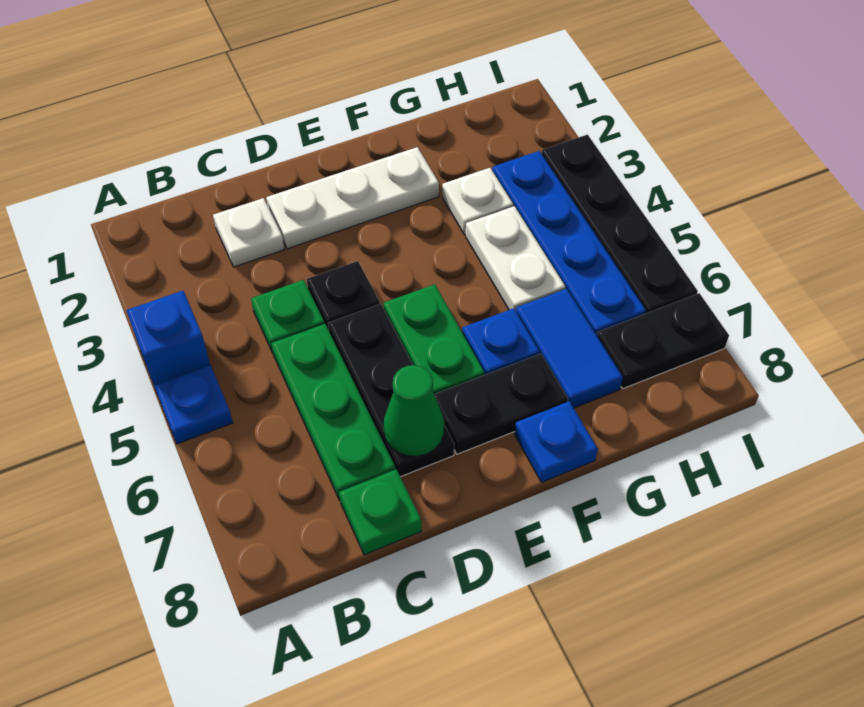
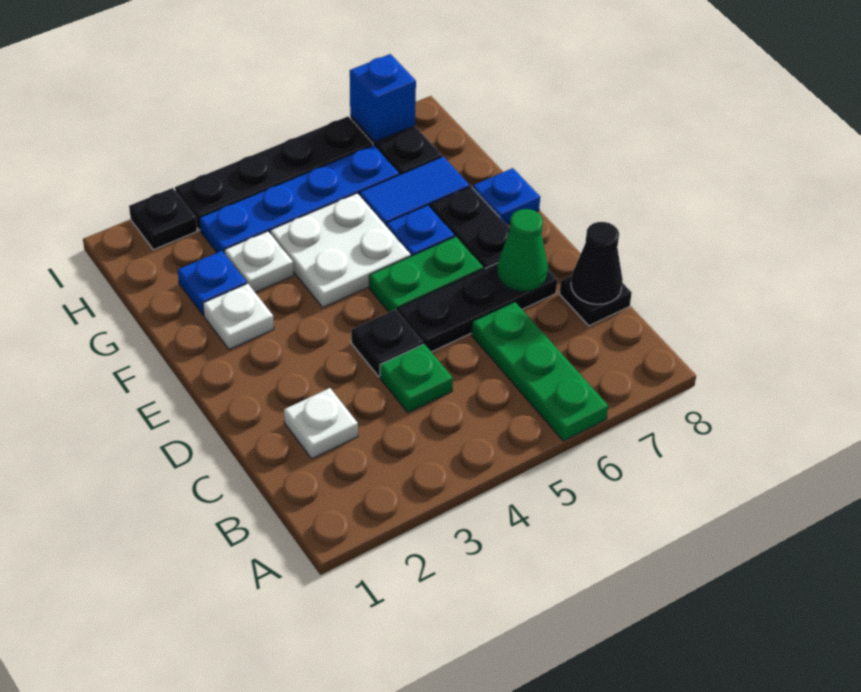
blue 1x1 brick [126,291,210,387] -> blue 1x1 brick moved to [350,54,416,142]
blue 1x1 plate [154,365,233,444] -> blue 1x1 plate moved to [178,251,247,315]
green 1x3 plate [271,324,395,500] -> green 1x3 plate turned to [472,302,608,441]
green 1x1 plate [339,469,422,555] -> black 1x1 plate [560,275,632,326]
none -> black 1x1 cone [571,222,623,304]
white 1x3 plate [266,147,439,249] -> white 1x1 plate [203,284,274,349]
white 1x2 plate [466,206,565,311] -> white 2x2 plate [270,193,411,307]
none -> black 1x1 plate [129,188,197,250]

